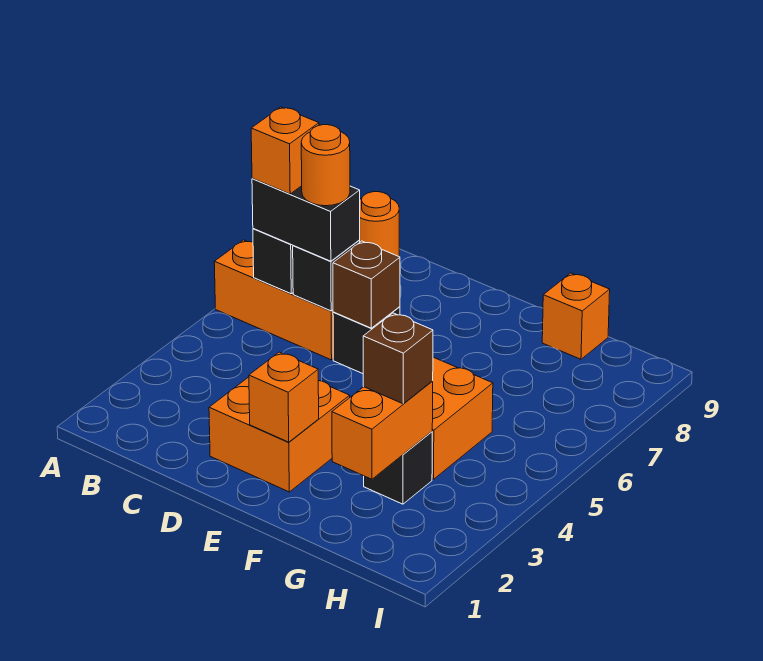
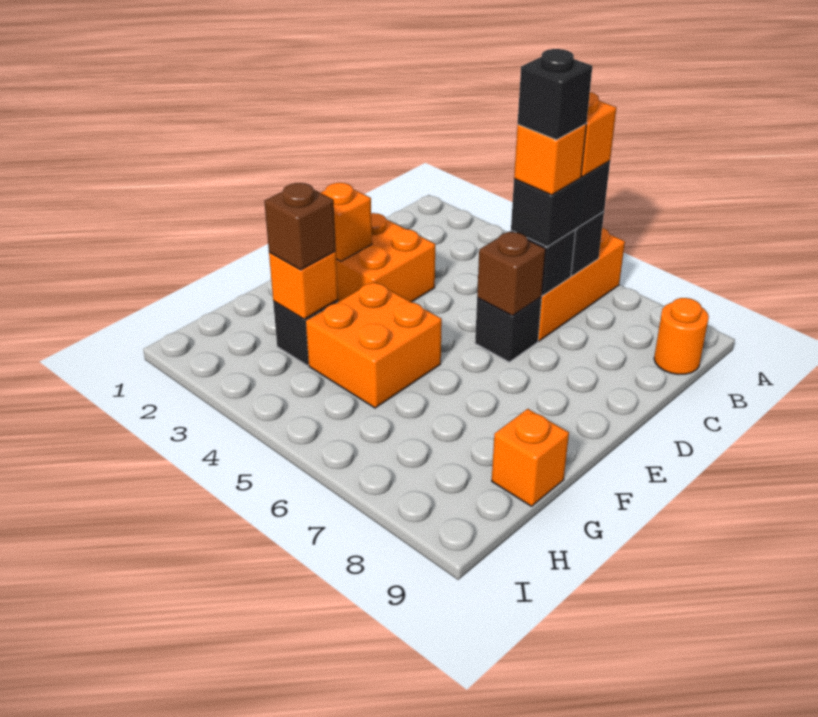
orange 1x1 round brick [301,125,350,206] -> orange 1x1 brick [514,124,586,195]
none -> black 1x1 brick [518,49,592,140]
orange 1x2 brick [332,381,433,479] -> orange 1x1 brick [269,251,338,319]

